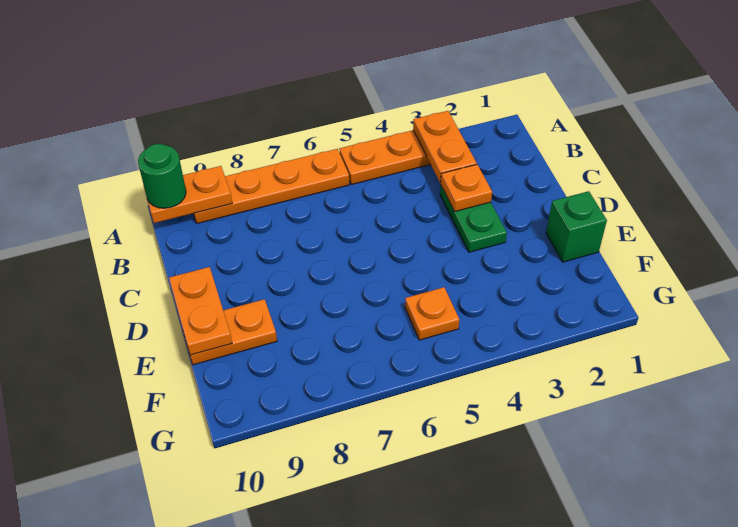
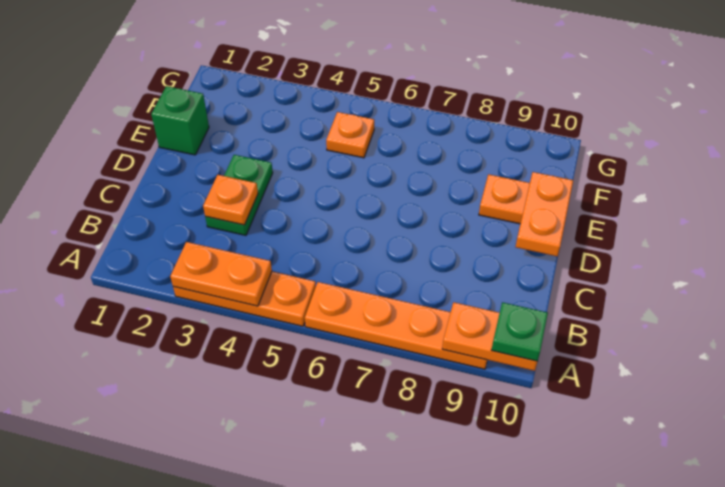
orange 1x2 plate [413,111,477,183] -> orange 1x2 plate turned to [170,242,272,306]
green 1x1 round brick [138,144,186,208] -> green 1x1 plate [491,302,548,361]

